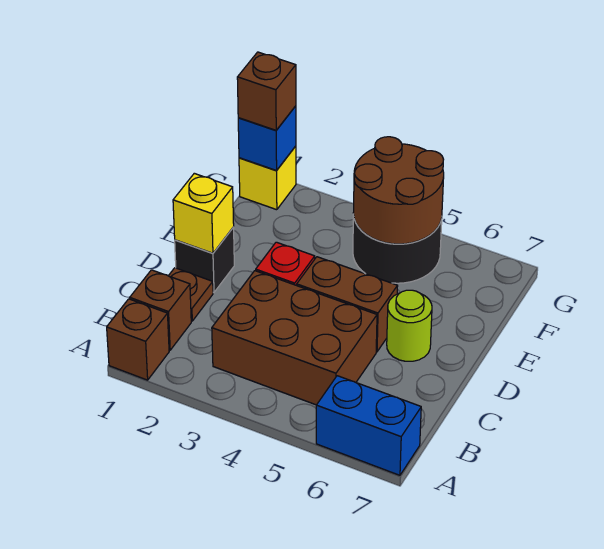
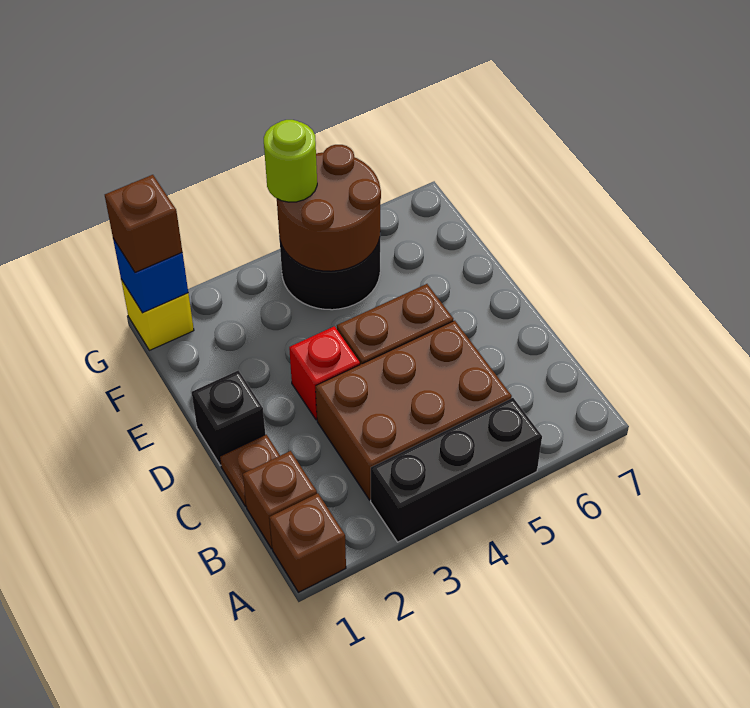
none -> black 1x3 brick [371,398,542,542]
blue 1x2 brick [316,376,421,475] -> none
yellow 1x1 brick [173,173,234,253] -> none
lime 1x1 round brick [387,290,432,361] -> lime 1x1 round brick moved to [264,120,317,202]

